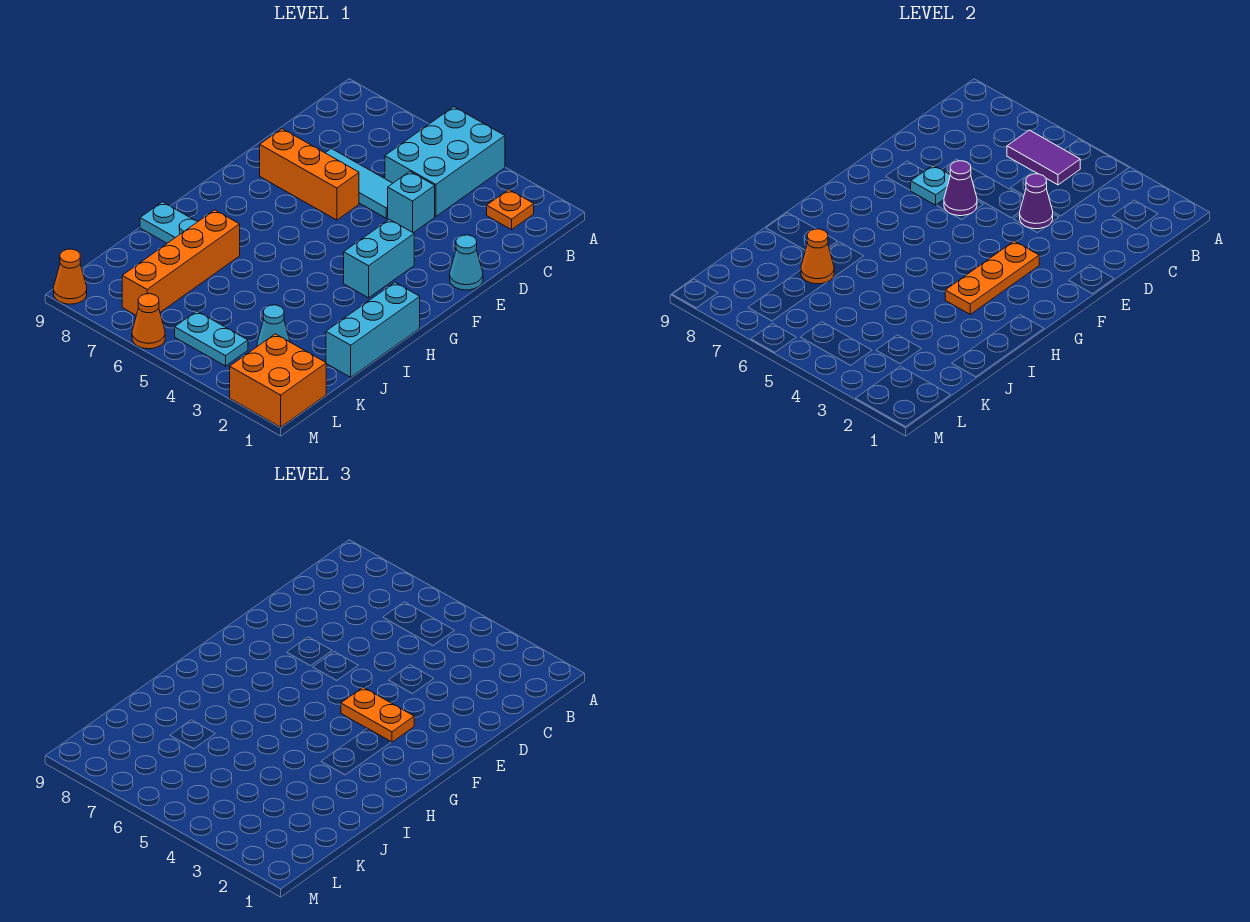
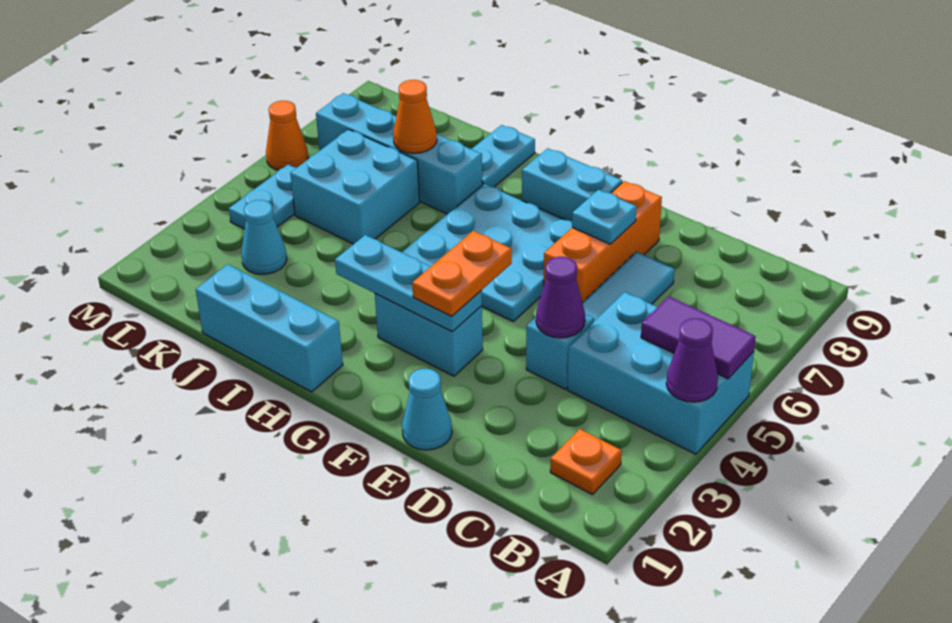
purple 1x2 tile [1007,130,1080,185] -> purple 1x2 tile turned to [641,296,756,379]
purple 1x1 cone [944,161,977,216] -> purple 1x1 cone moved to [666,318,718,402]
orange 1x3 plate [945,241,1039,314] -> cyan 1x3 plate [335,235,482,332]
none -> cyan 3x3 plate [402,184,572,321]
none -> cyan 1x2 brick [522,148,622,221]
orange 1x4 brick [122,210,240,315] -> cyan 1x4 brick [316,93,482,214]
none -> cyan 2x2 brick [290,129,419,244]
orange 2x2 brick [230,334,326,427] -> none
orange 1x1 cone [54,249,87,304] -> none

